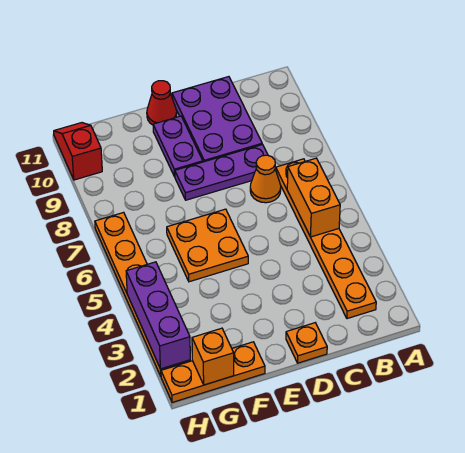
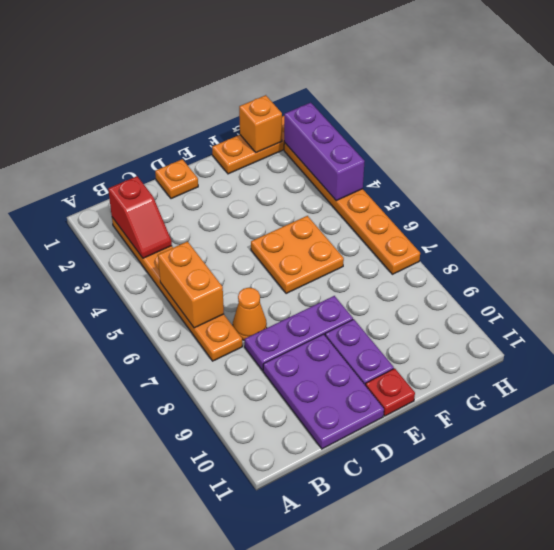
red 1x1 cone [147,81,177,125] -> red 1x1 plate [365,368,415,416]
red 1x2 slope [54,123,102,180] -> red 1x2 slope moved to [108,176,172,258]

